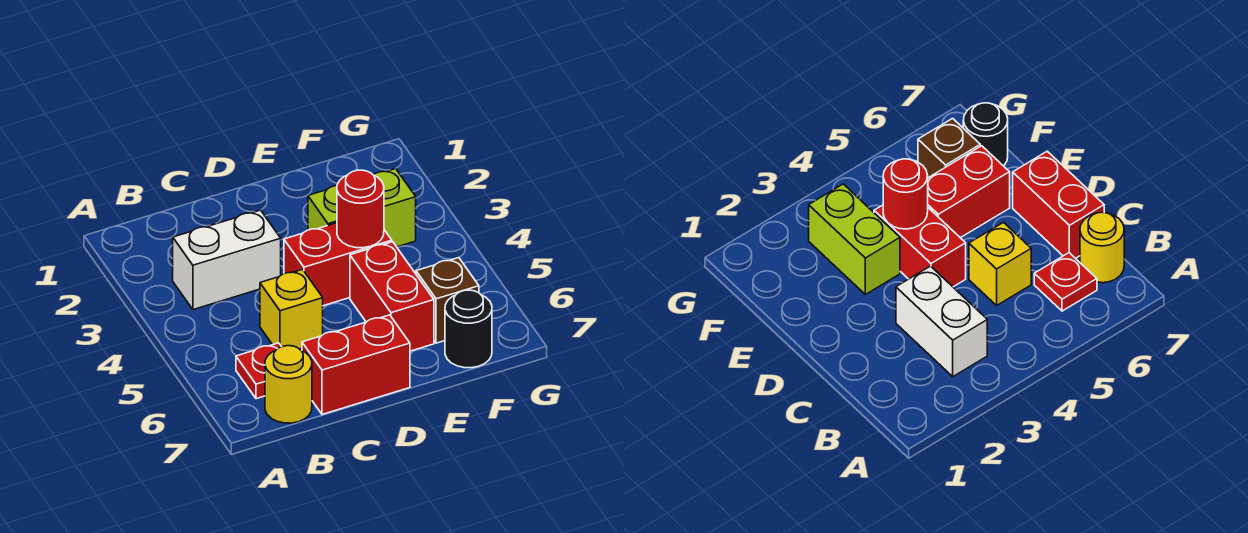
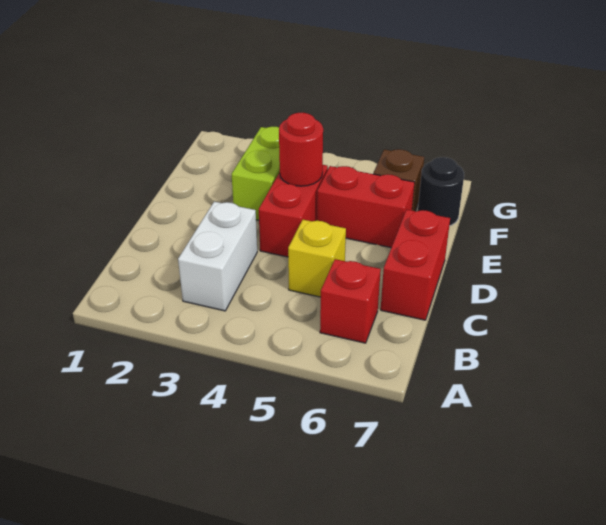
red 1x1 plate [236,343,281,399] -> red 1x1 brick [320,259,381,343]
yellow 1x1 round brick [265,346,312,423] -> none

